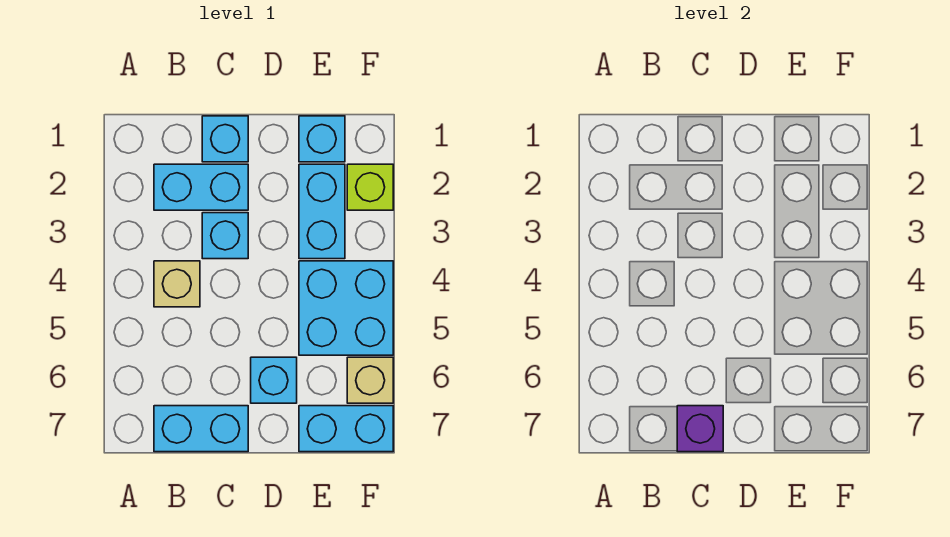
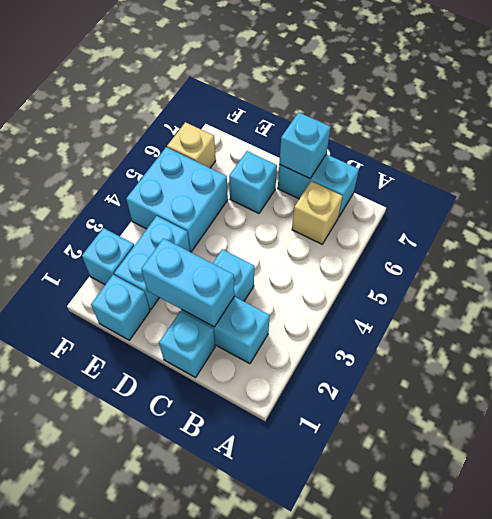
tan 1x1 brick [154,261,200,307] -> tan 1x1 brick moved to [292,181,343,244]
purple 1x1 brick [677,406,723,452] -> cyan 1x1 brick [279,112,331,178]
cyan 1x2 brick [299,406,393,452] -> cyan 1x2 brick moved to [141,238,234,327]
lime 1x1 brick [347,164,393,210] -> cyan 1x1 brick [82,228,134,285]

